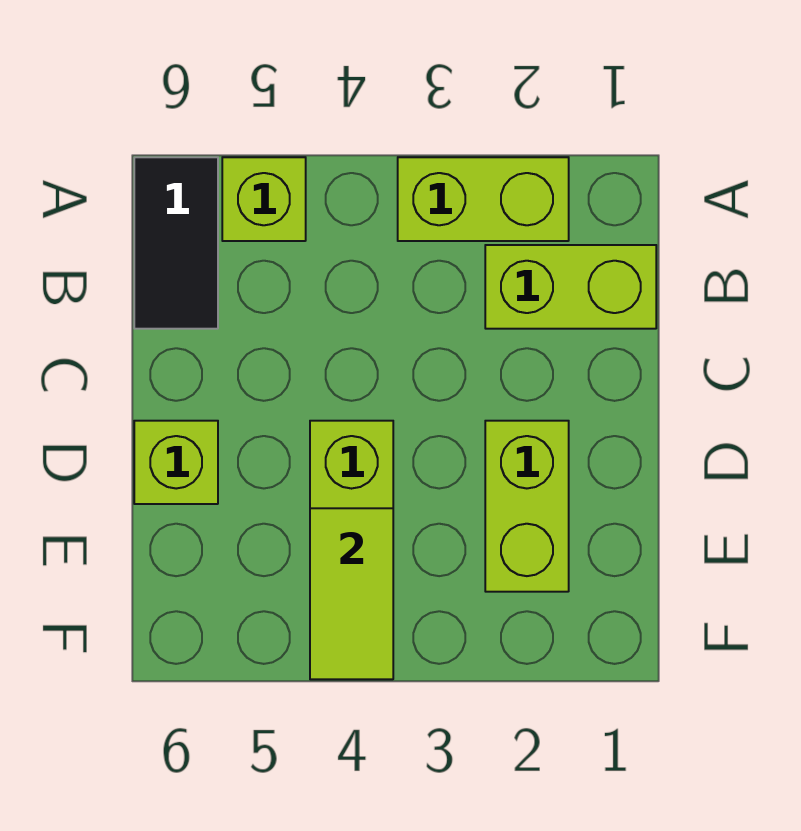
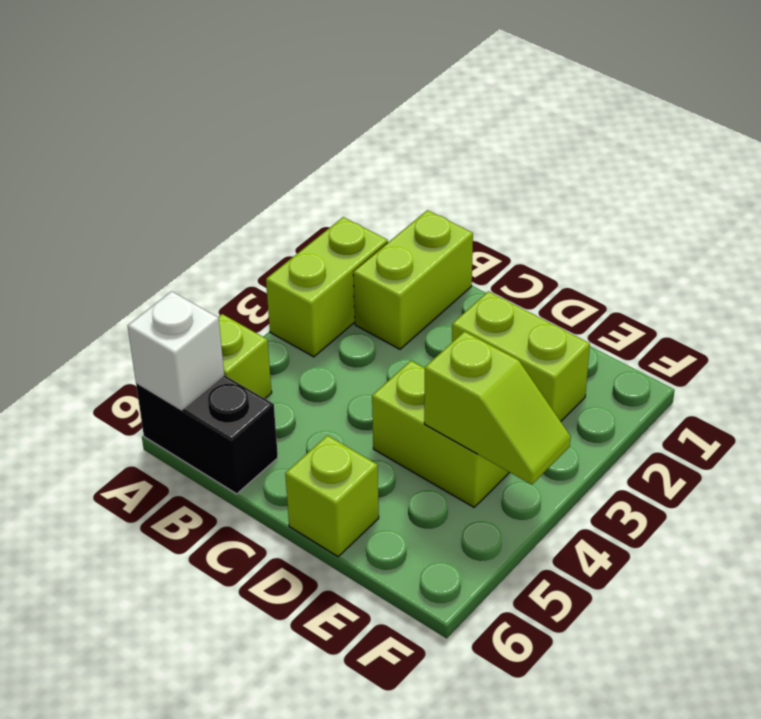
black 1x2 tile [134,157,218,329] -> black 1x2 brick [136,375,278,494]
none -> white 1x1 brick [128,291,224,410]
lime 1x2 tile [310,508,393,679] -> lime 1x2 slope [424,332,571,485]

